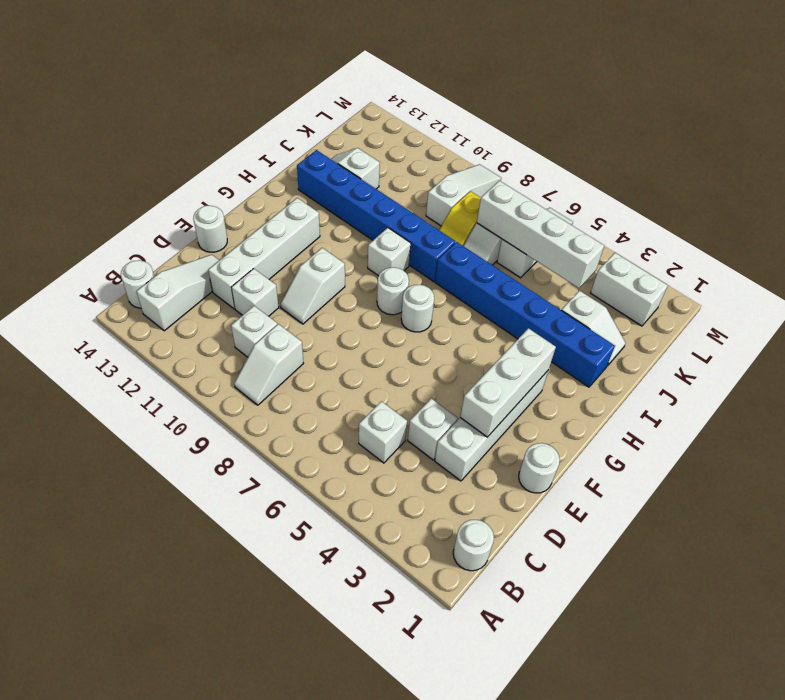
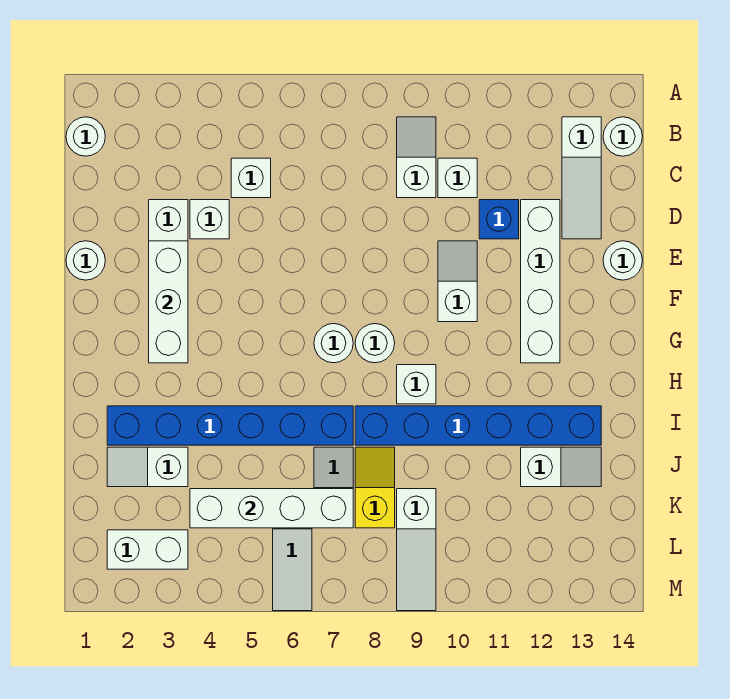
white 1x1 brick [232,269,279,316] -> blue 1x1 brick [479,200,519,239]

